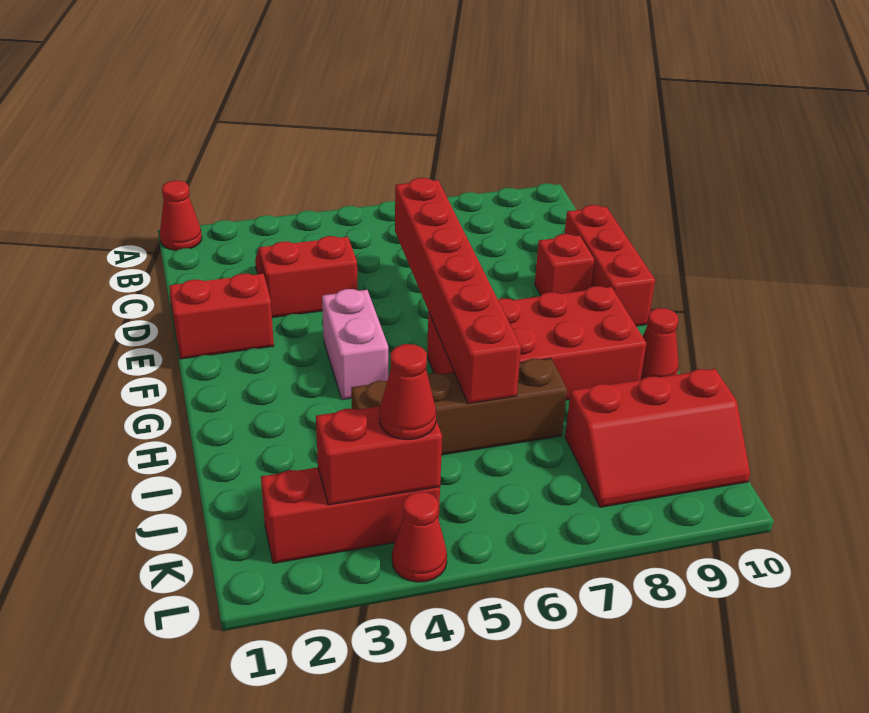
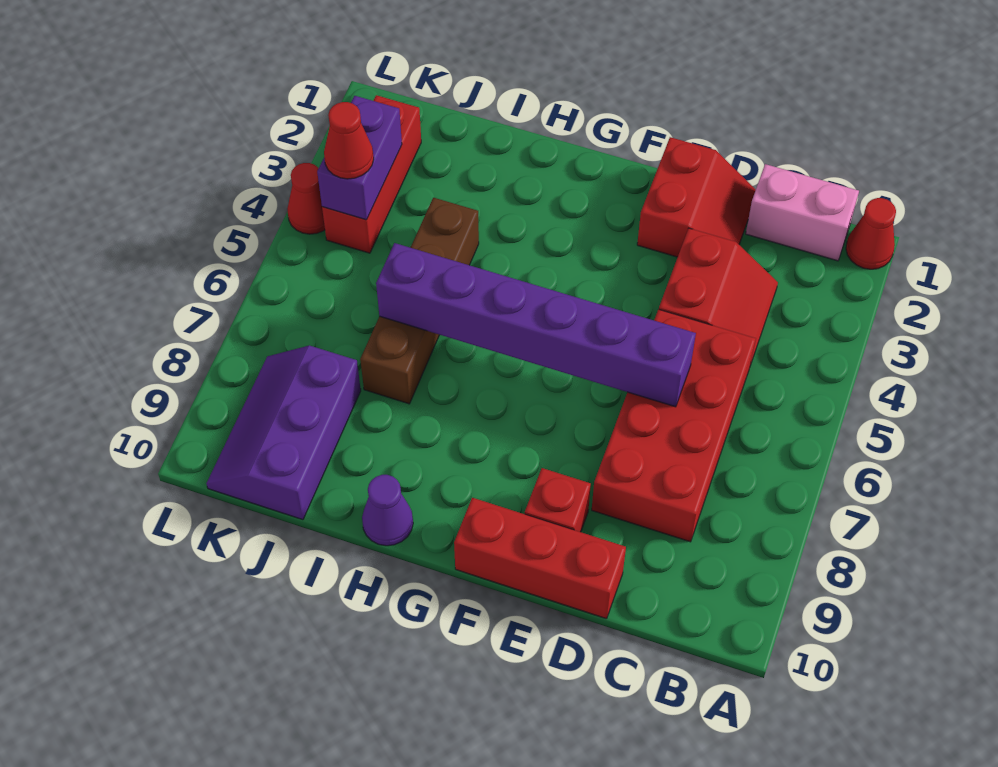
red 1x6 brick [395,178,521,404] -> purple 1x6 brick [376,243,696,407]
pink 1x2 brick [322,289,388,400] -> pink 1x2 brick moved to [746,164,859,261]
red 2x4 brick [427,286,647,400] -> red 2x4 brick moved to [592,309,756,542]
red 1x1 cone [641,308,679,380] -> purple 1x1 cone [362,475,413,546]
red 2x3 slope [565,369,750,507] -> purple 2x3 slope [206,345,361,520]
red 1x2 brick [316,406,442,505] -> purple 1x2 brick [317,96,402,220]

